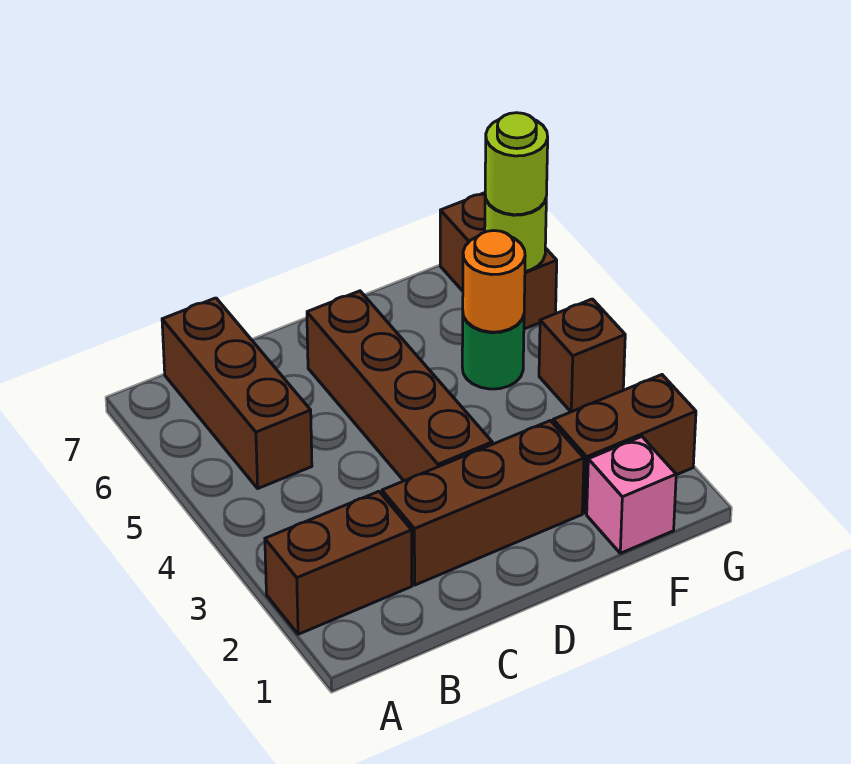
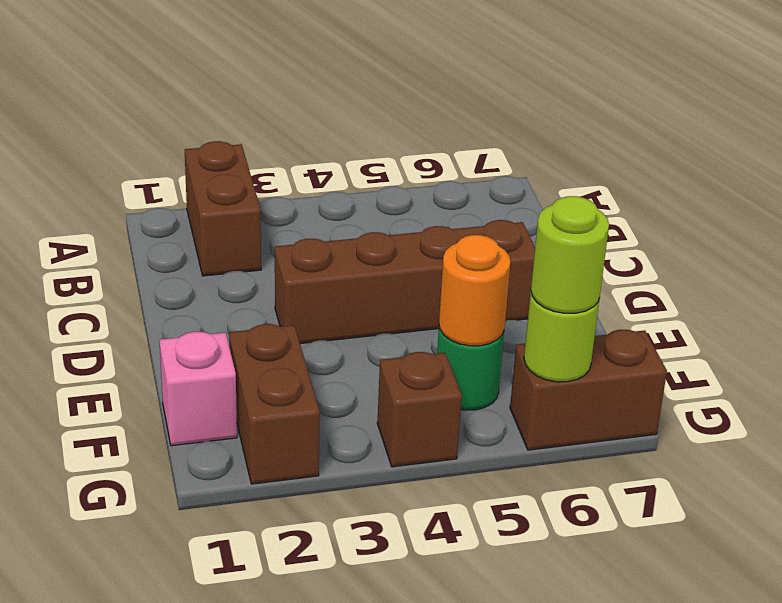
brown 1x3 brick [162,298,312,488] -> none
brown 1x3 brick [382,421,584,585] -> none

